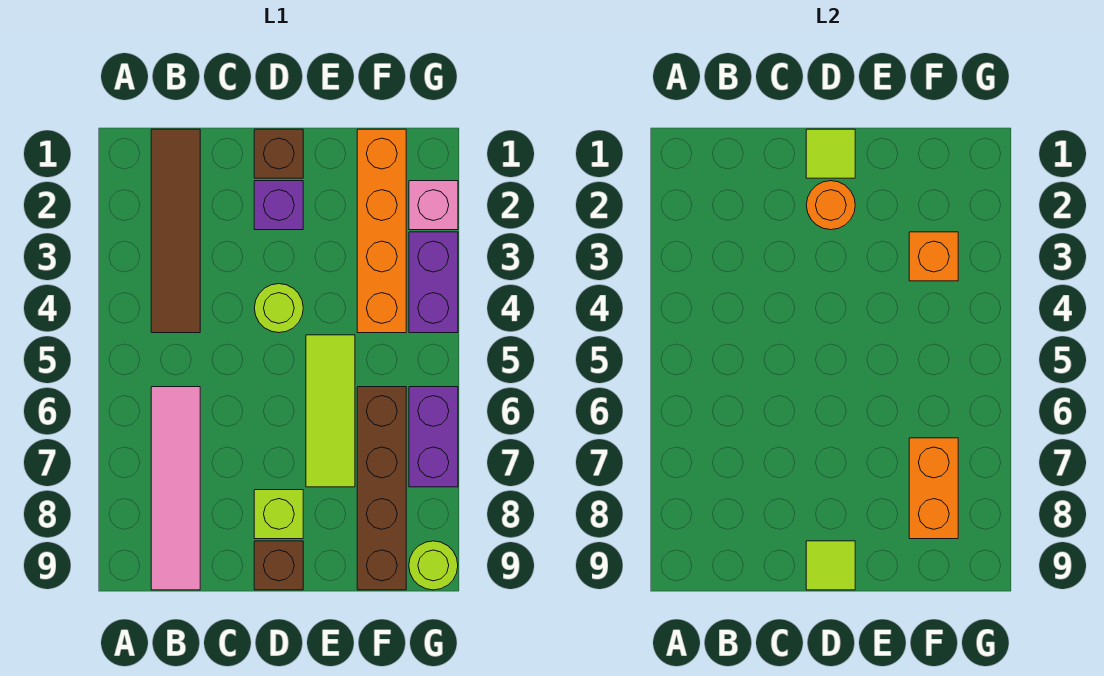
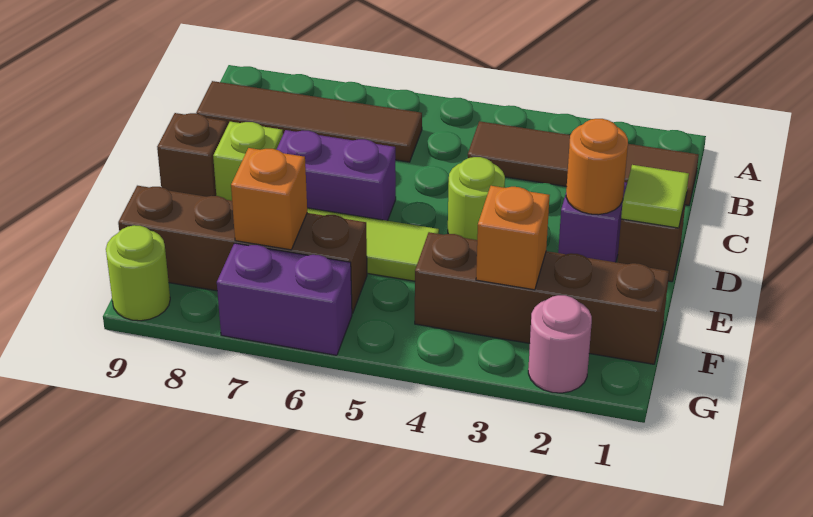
pink 1x4 tile [151,387,200,590] -> brown 1x4 tile [196,81,422,162]
lime 1x1 tile [806,541,855,590] -> none
orange 1x4 brick [357,129,406,333] -> brown 1x4 brick [415,232,669,364]
orange 1x2 brick [909,438,958,539] -> orange 1x1 brick [231,148,307,250]
pink 1x1 brick [409,181,458,230] -> pink 1x1 round brick [528,295,592,393]
purple 1x2 brick [409,232,458,333] -> purple 1x2 brick moved to [277,130,396,221]

